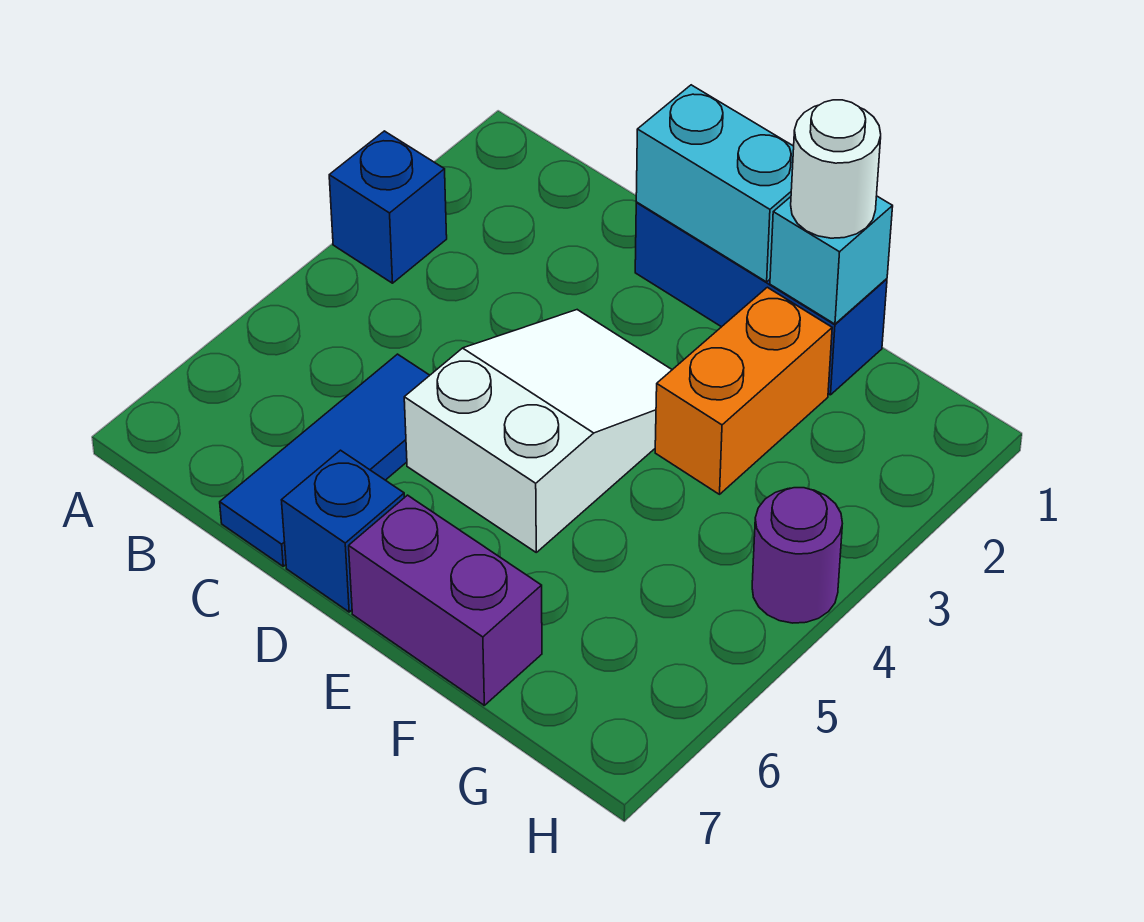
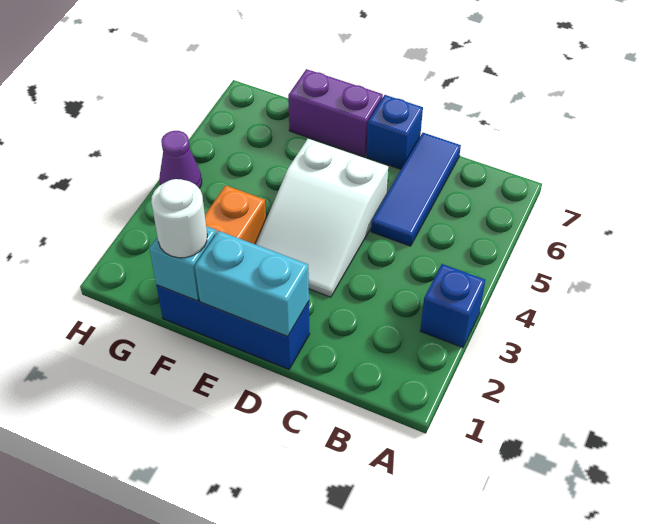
purple 1x1 round brick [752,488,843,623] -> purple 1x1 cone [159,131,202,189]

